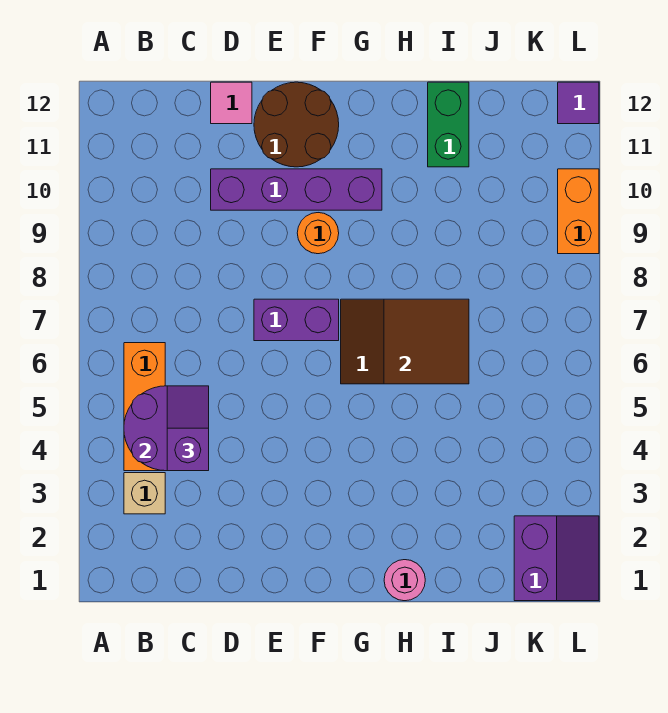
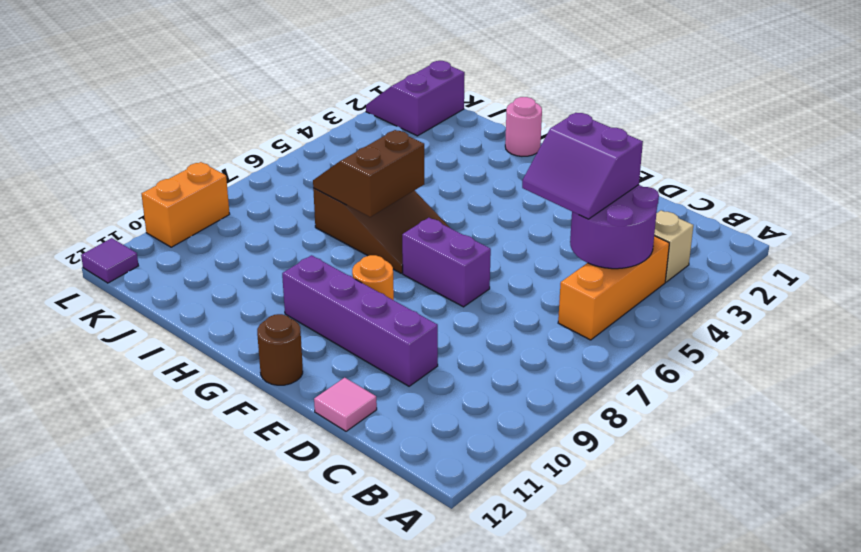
purple 1x2 slope [167,386,209,471] -> purple 2x2 slope [522,113,643,219]
brown 2x2 round brick [254,82,339,167] -> brown 1x1 round brick [257,314,303,385]
brown 2x2 tile [384,299,469,384] -> brown 2x2 slope [313,130,424,217]
green 1x2 brick [428,82,469,167] -> none

